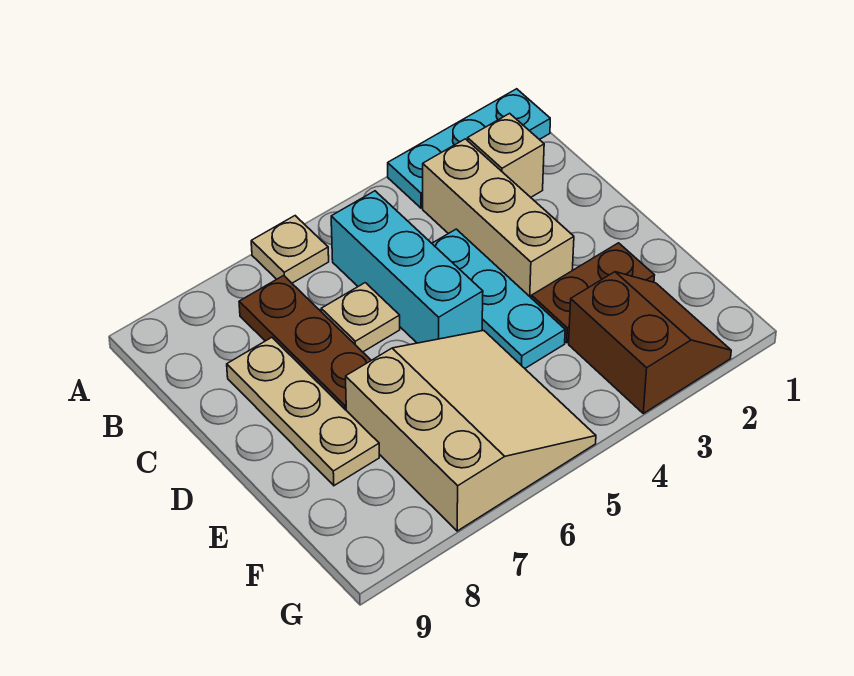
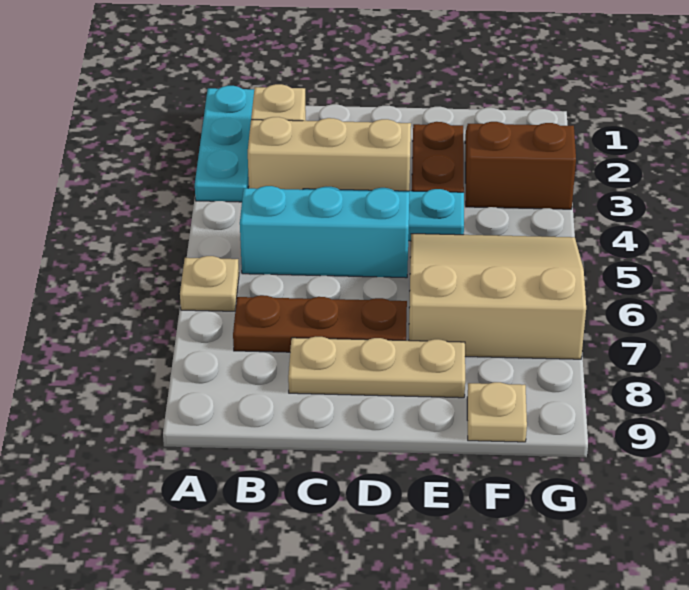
tan 1x1 plate [321,283,400,352] -> tan 1x1 plate moved to [467,382,527,442]

